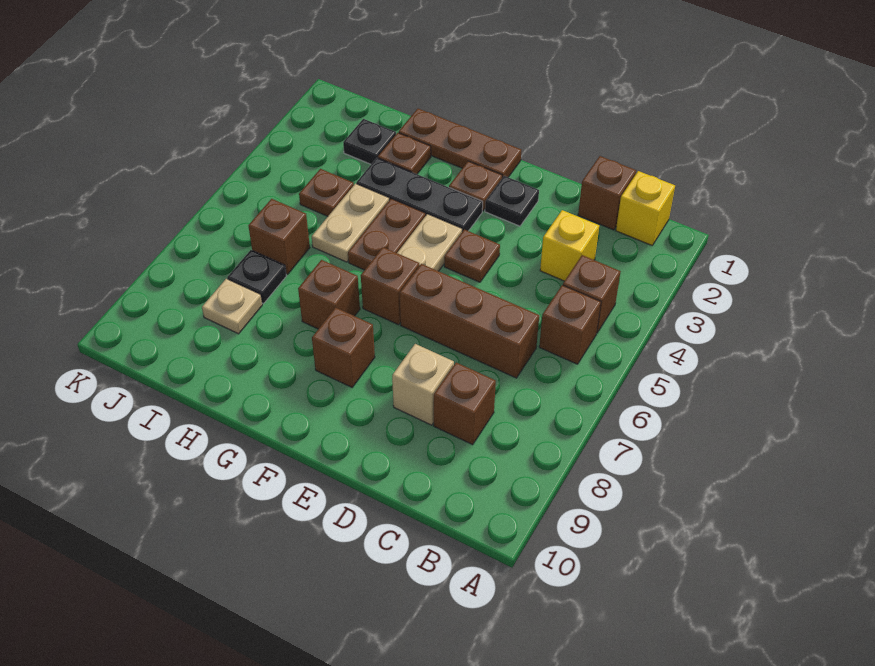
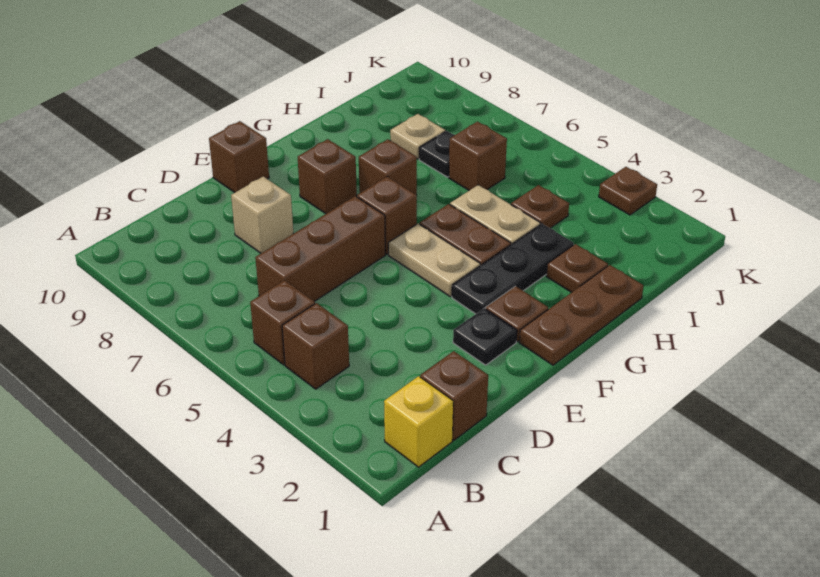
yellow 1x1 brick [540,210,599,281] -> none
brown 1x1 brick [434,363,496,445] -> brown 1x1 brick moved to [209,121,269,192]
brown 1x1 plate [444,229,500,282] -> brown 1x1 plate moved to [599,167,657,215]
black 1x1 plate [343,119,396,164] -> none

